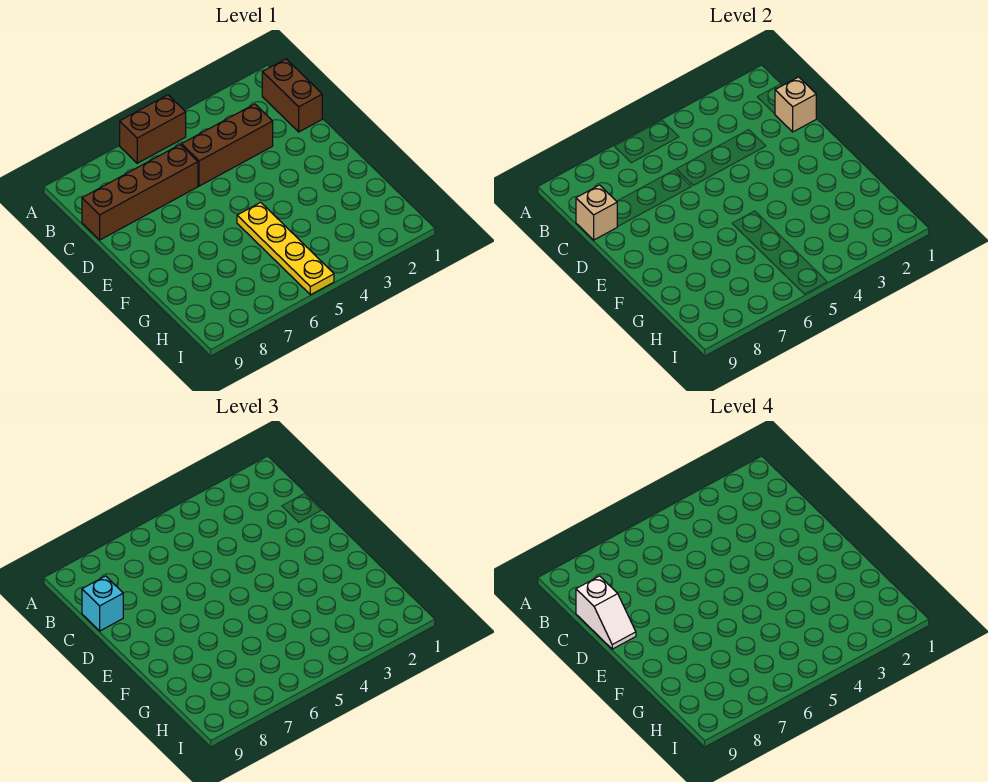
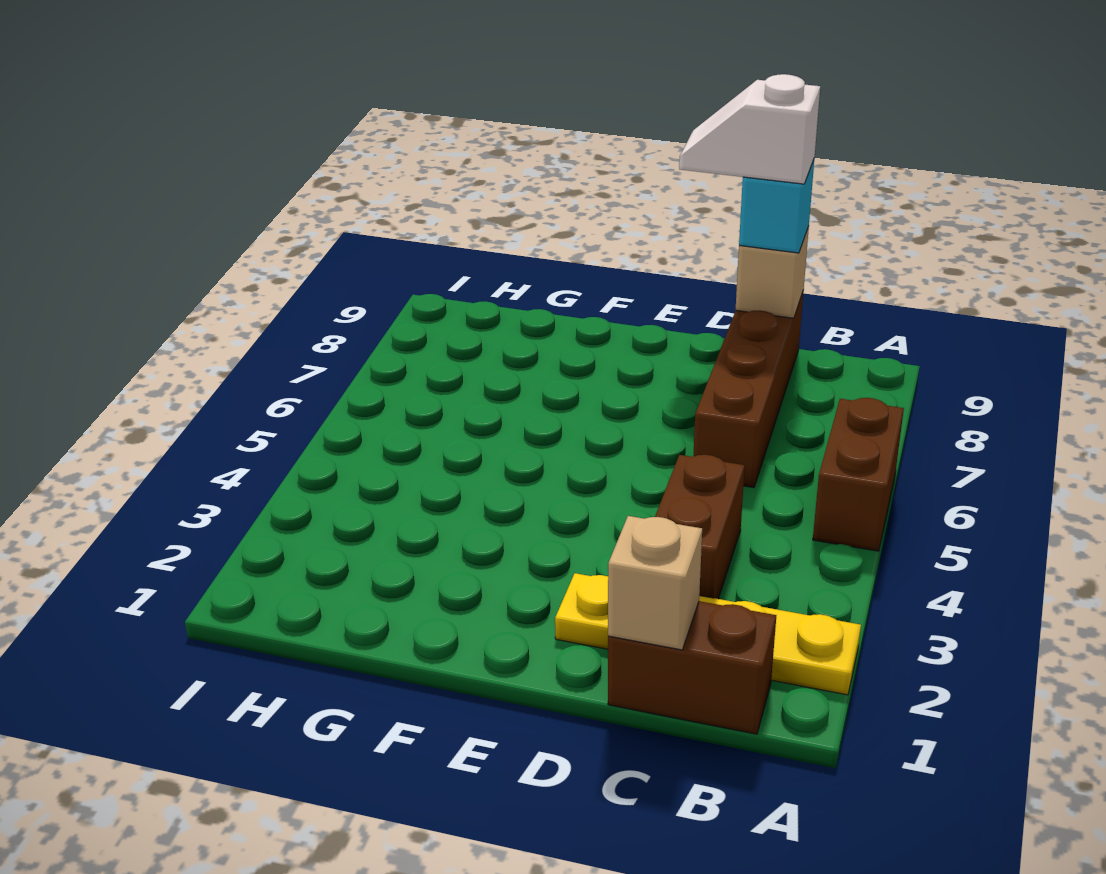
brown 1x3 brick [182,104,273,186] -> brown 1x2 brick [655,455,745,599]
yellow 1x4 plate [237,202,334,295] -> yellow 1x4 plate moved to [555,573,861,695]

